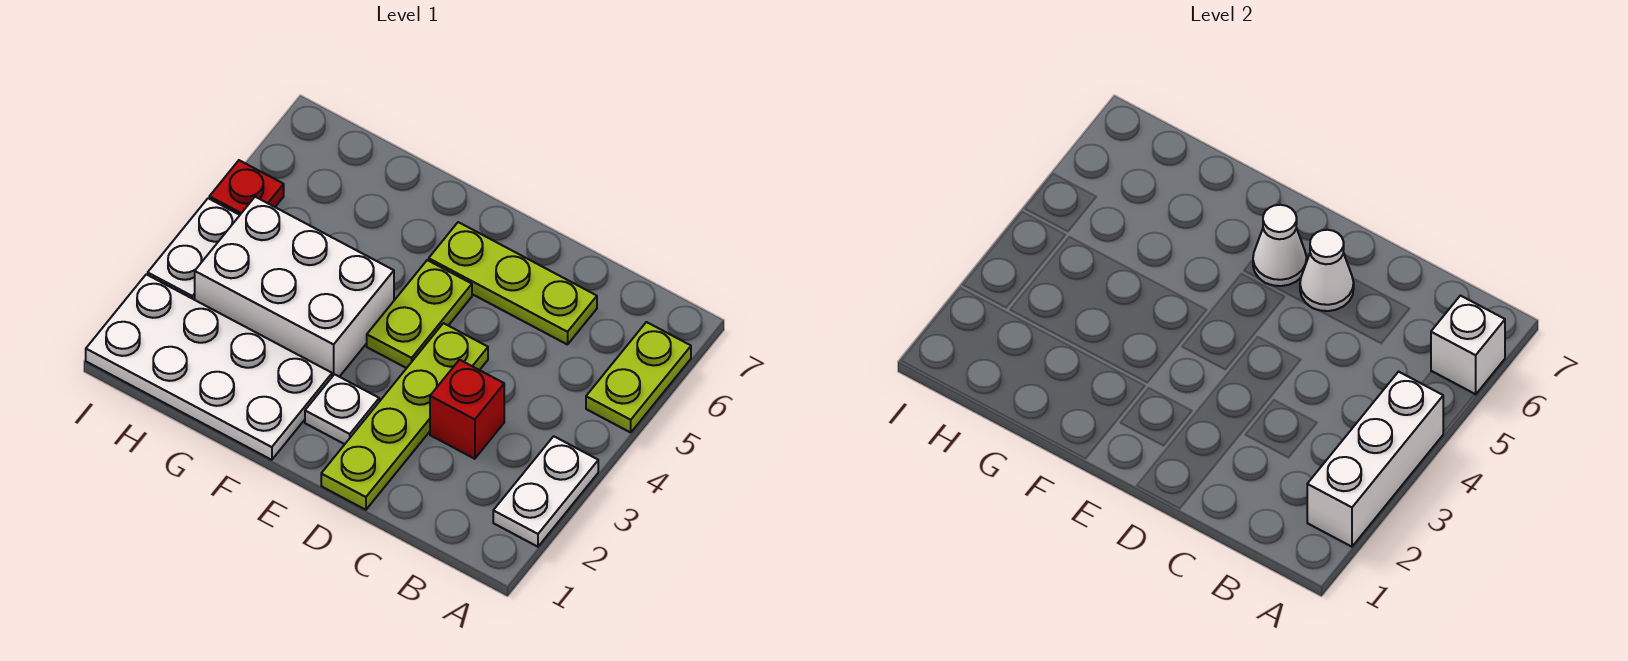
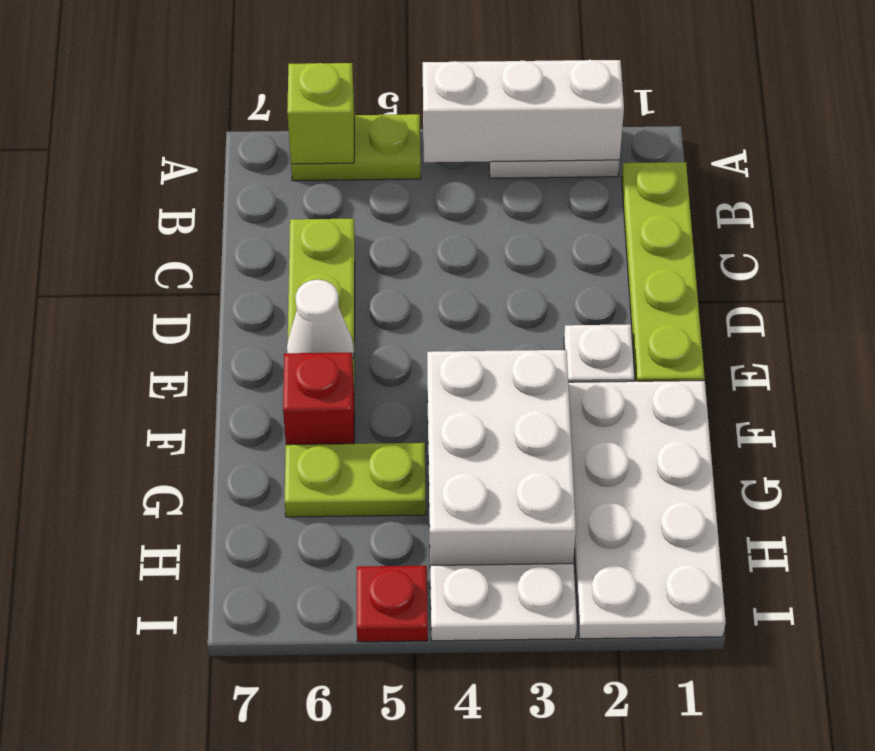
white 1x1 brick [1431,296,1505,394] -> lime 1x1 brick [287,63,354,164]
red 1x1 brick [430,360,504,459] -> red 1x1 brick moved to [283,353,354,445]
lime 1x4 plate [321,323,488,510] -> lime 1x4 plate turned to [622,162,705,381]
white 1x1 cone [1300,230,1354,311] -> none
lime 1x2 plate [367,260,472,368] -> lime 1x2 plate moved to [285,443,426,517]

